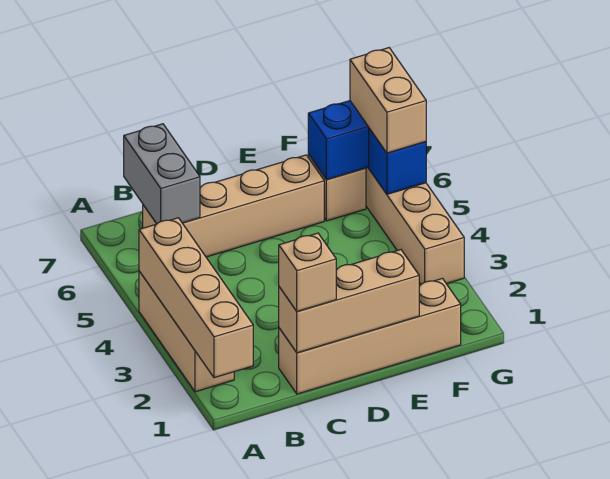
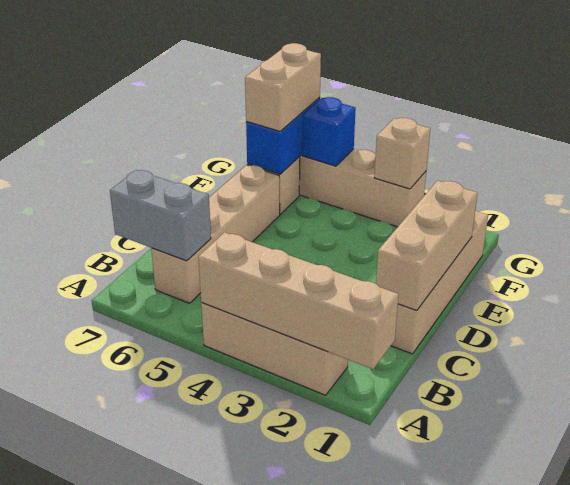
tan 1x1 brick [279,233,336,311] -> tan 1x1 brick moved to [374,118,430,189]
tan 1x2 brick [350,48,426,153] -> tan 1x2 brick turned to [245,43,321,131]

